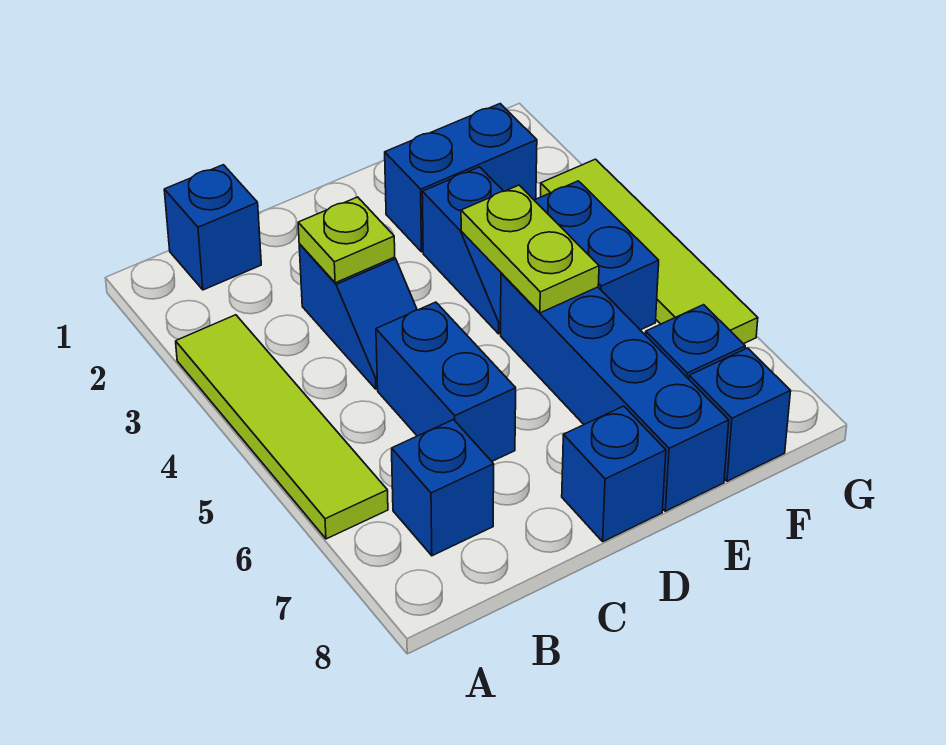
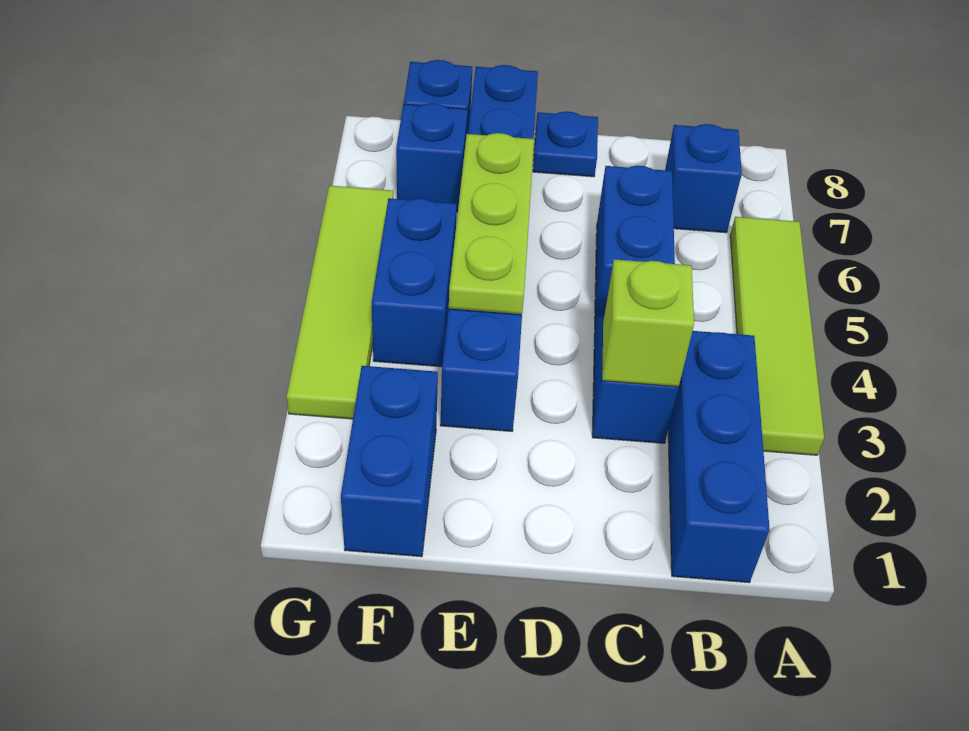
blue 1x1 brick [164,165,261,290] -> blue 1x3 brick [668,331,770,583]
lime 1x1 plate [298,197,395,283] -> lime 1x1 brick [602,259,694,387]
blue 1x1 brick [562,406,666,541] -> blue 1x1 plate [533,111,598,177]
blue 1x2 brick [385,104,537,252] -> blue 1x2 brick turned to [341,366,438,557]
lime 1x2 plate [461,185,599,313] -> lime 1x3 plate [449,133,534,314]

